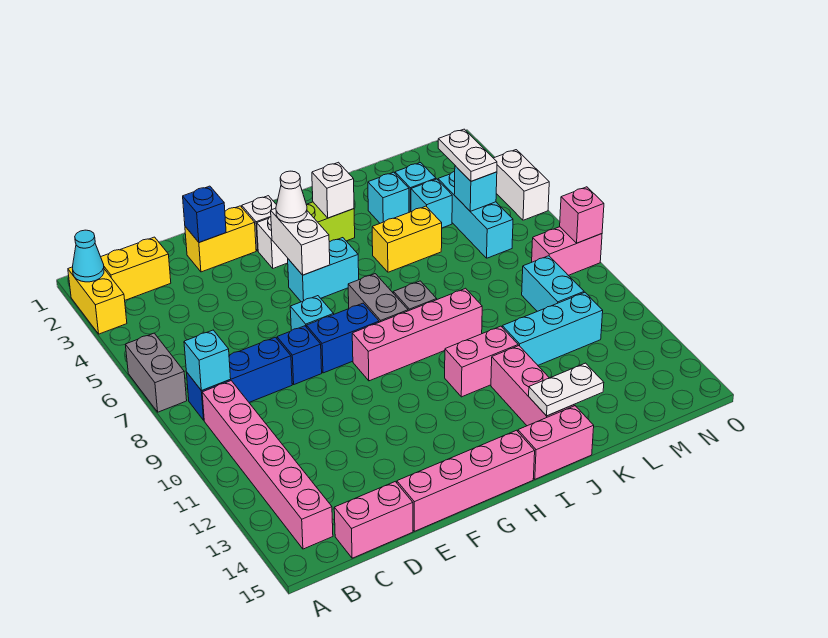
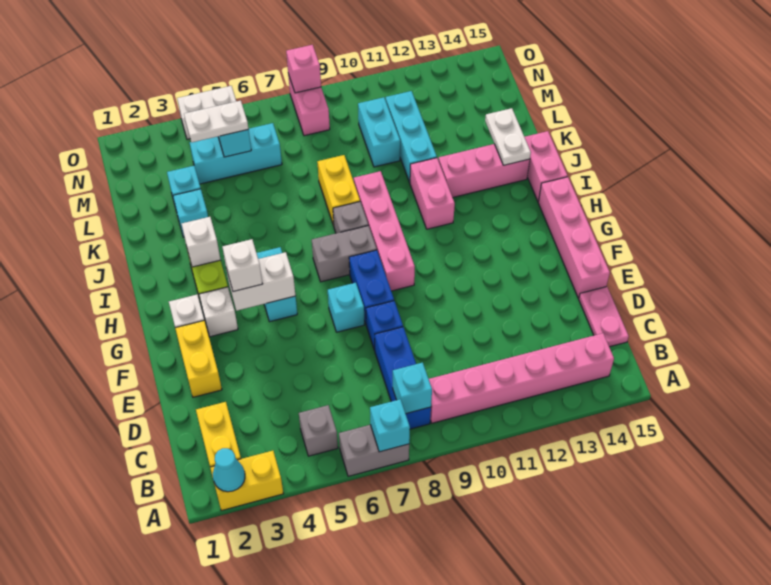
none -> grey 1x1 brick [299,405,338,456]
pink 1x2 brick [334,482,413,558] -> pink 1x2 plate [579,287,629,347]
blue 1x1 brick [183,186,226,242] -> none
white 1x1 cone [276,171,307,223] -> white 1x1 brick [223,239,262,292]
yellow 1x2 brick [372,206,442,272] -> yellow 1x2 brick moved to [317,155,360,226]
cyan 1x1 brick [411,179,452,228] -> cyan 1x1 brick moved to [370,399,410,452]
cyan 1x2 brick [522,256,584,311] -> cyan 1x2 brick turned to [358,97,400,167]

